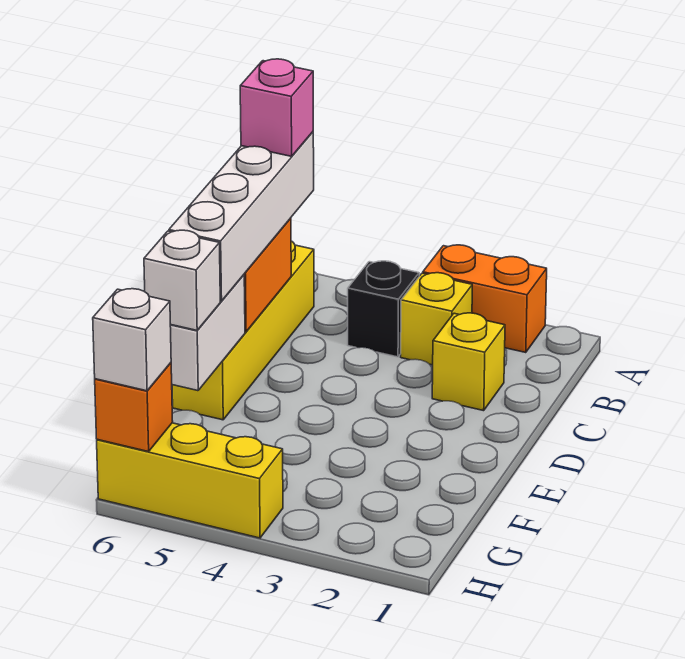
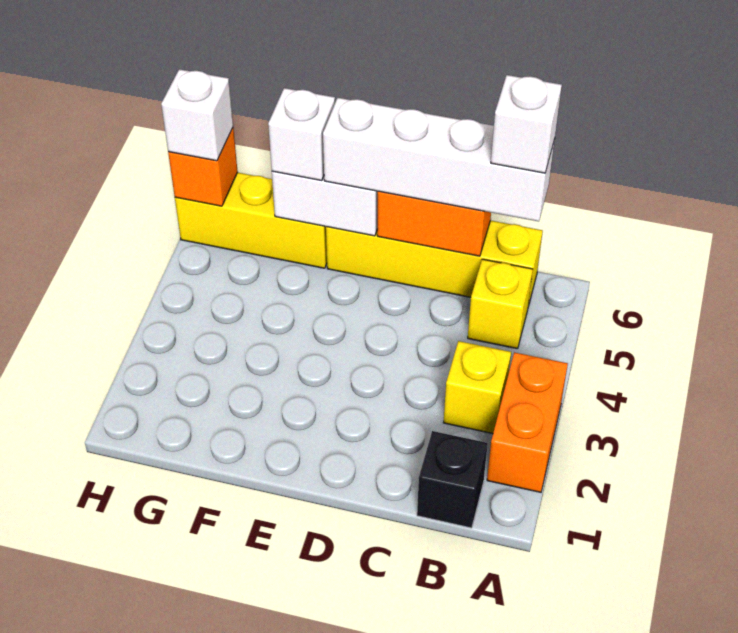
black 1x1 brick [348,261,419,357] -> black 1x1 brick moved to [417,431,488,528]
pink 1x1 brick [240,59,313,156] -> white 1x1 brick [491,75,562,173]
yellow 1x1 brick [432,313,505,411] -> yellow 1x1 brick moved to [468,259,533,349]
yellow 1x3 brick [97,423,283,538] -> yellow 1x3 brick turned to [175,173,327,268]

